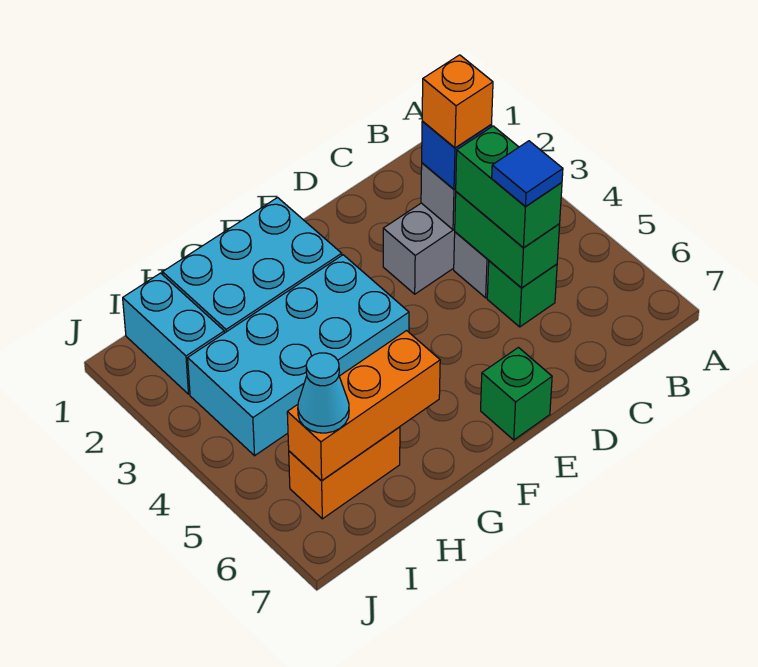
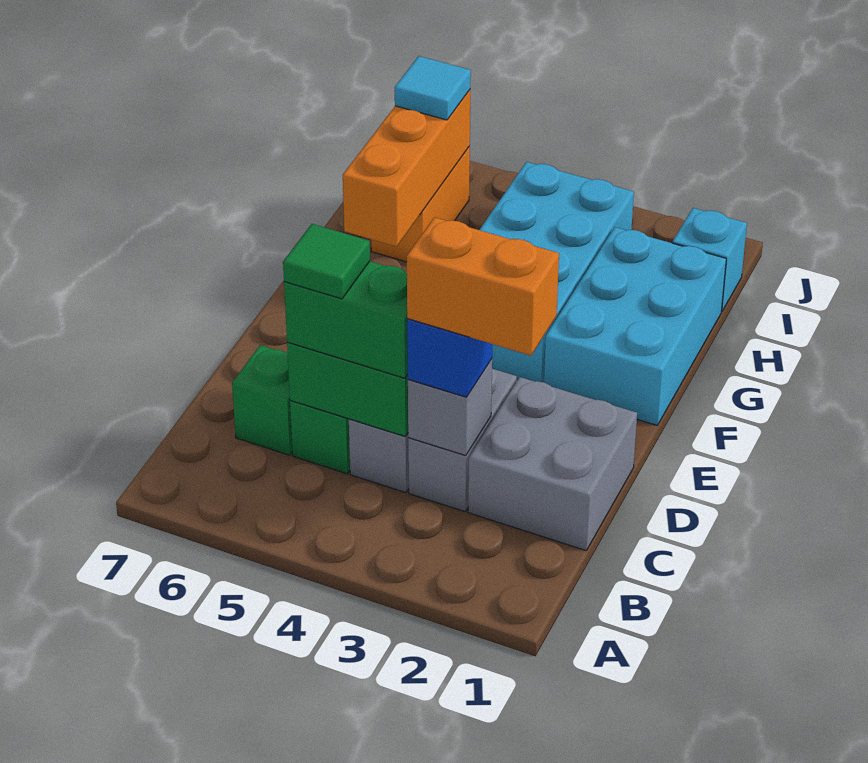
none -> grey 2x2 brick [468,377,637,551]
orange 1x1 brick [422,55,493,148] -> orange 1x2 brick [407,217,559,356]
blue 1x1 tile [492,141,563,206] -> green 1x1 tile [283,224,370,299]
green 1x1 brick [481,347,552,440] -> green 1x1 brick moved to [232,345,292,455]
cyan 1x2 brick [123,273,224,394] -> cyan 1x1 brick [672,208,747,311]
cyan 1x1 cone [298,353,349,433] -> cyan 1x1 tile [395,56,471,120]

